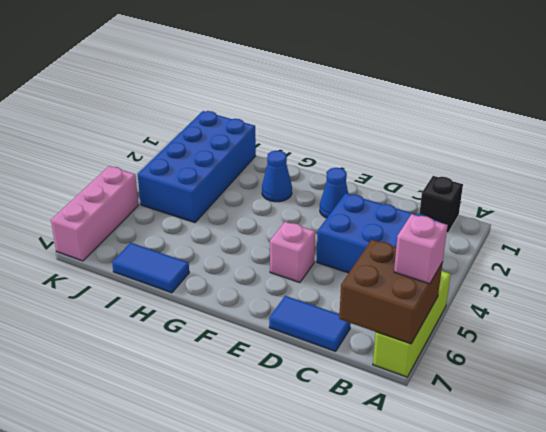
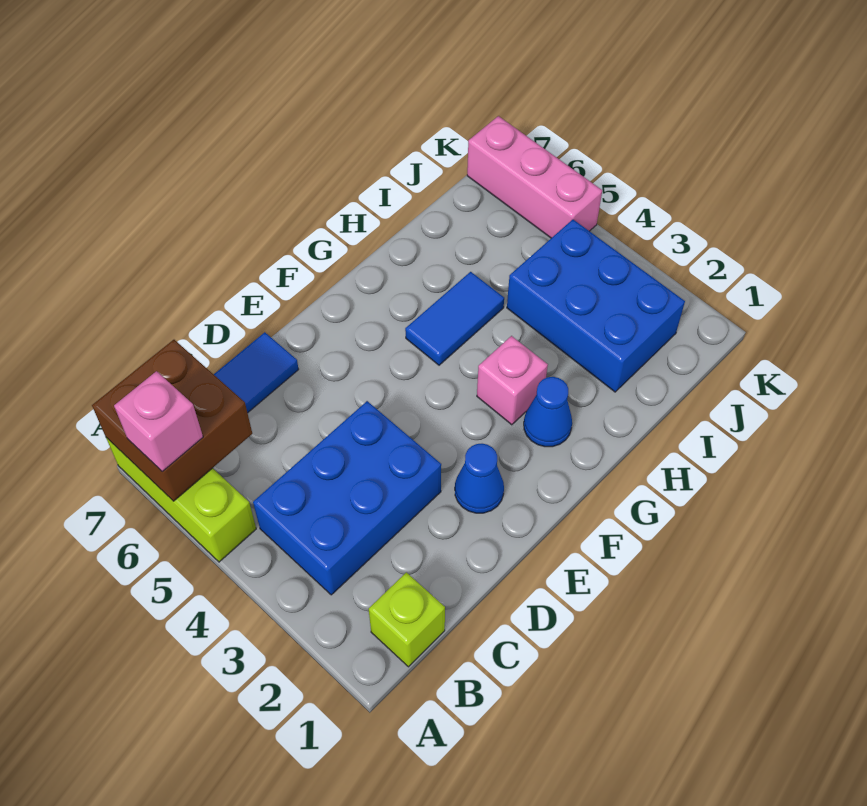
black 1x1 brick [419,176,463,233] -> lime 1x1 brick [369,572,445,667]
pink 1x1 brick [270,222,315,283] -> pink 1x1 brick moved to [477,336,548,425]
blue 1x2 tile [112,243,189,293] -> blue 1x2 tile moved to [405,272,504,365]
blue 2x4 brick [138,111,256,223] -> blue 2x3 brick [507,219,685,392]

